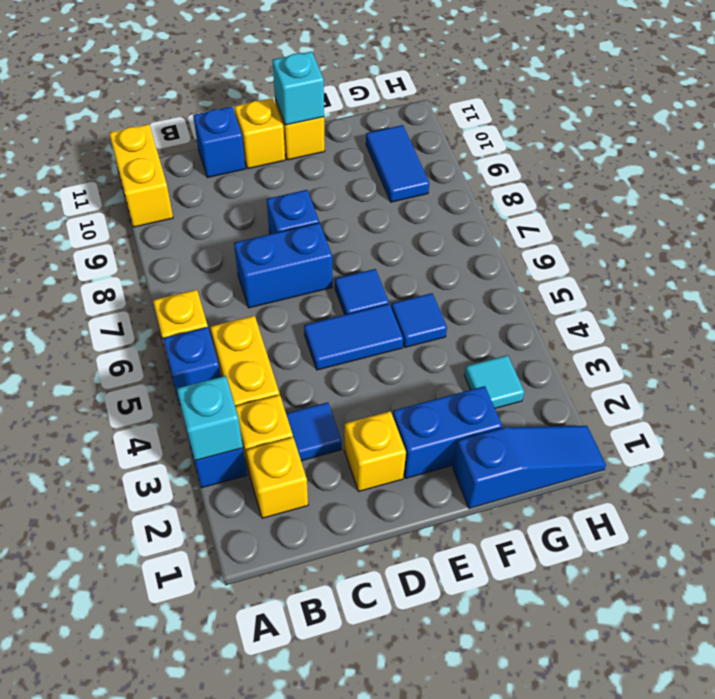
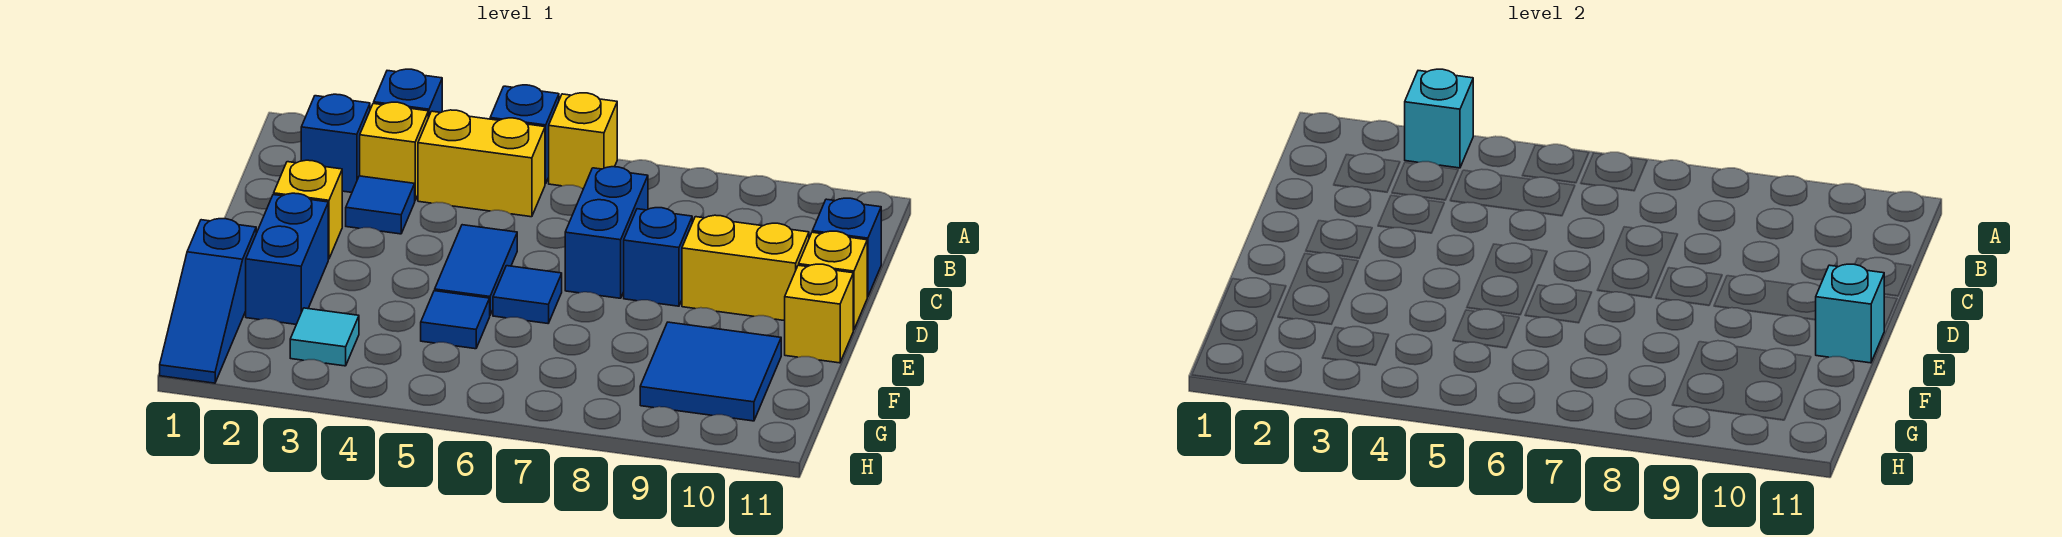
yellow 1x2 brick [109,124,173,227] -> yellow 1x2 brick moved to [682,215,809,321]
yellow 1x1 brick [246,437,308,518] -> blue 1x1 brick [301,94,370,192]
blue 1x2 tile [366,125,429,202] -> blue 2x2 tile [640,322,781,421]

